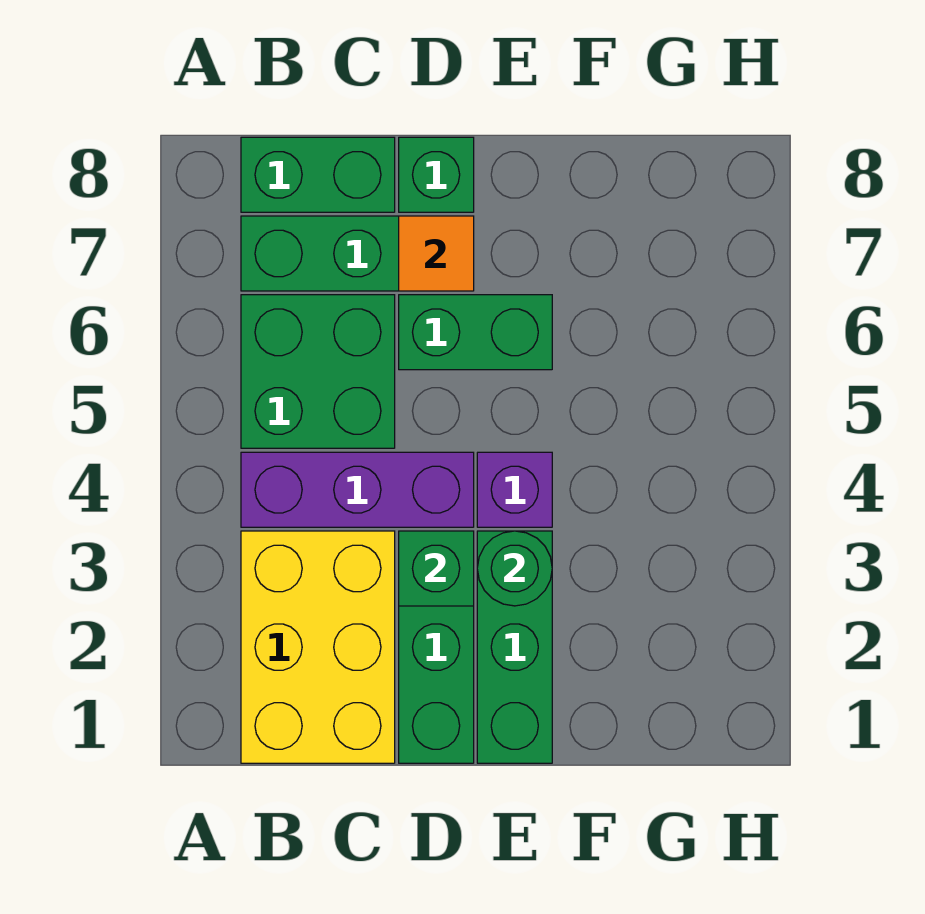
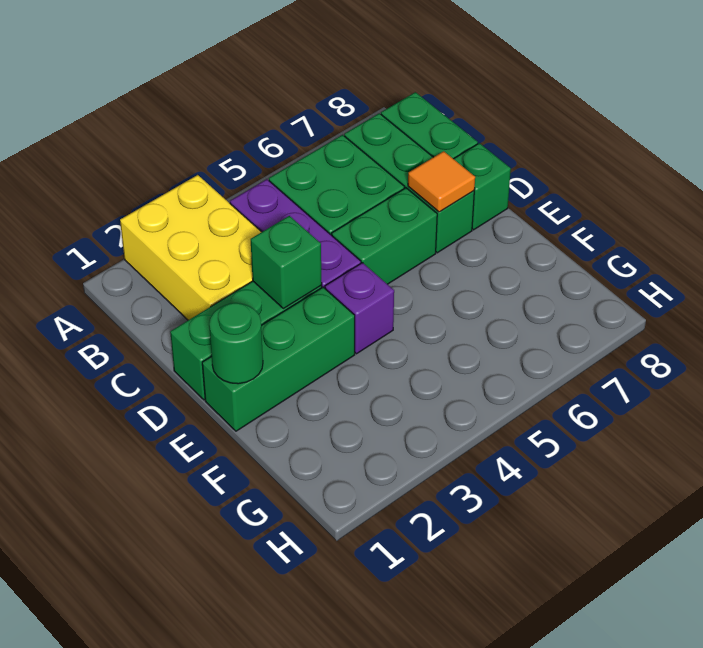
yellow 2x3 brick [241,531,395,763] -> yellow 2x3 brick turned to [120,175,261,320]
green 1x2 brick [399,295,552,370] -> green 1x2 brick turned to [332,188,437,284]
green 1x1 round brick [477,531,552,606] -> green 1x1 round brick moved to [209,303,263,384]

